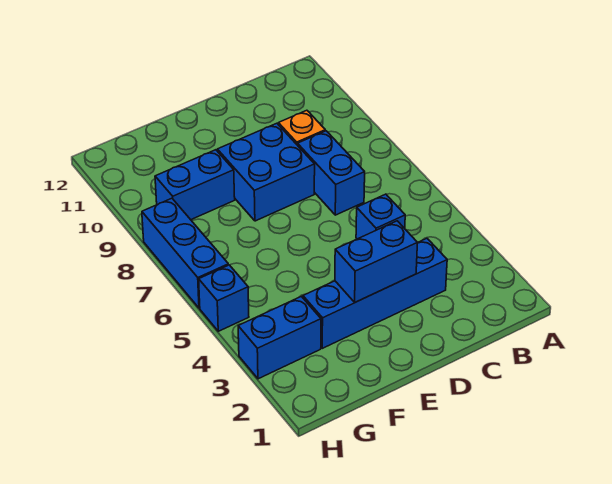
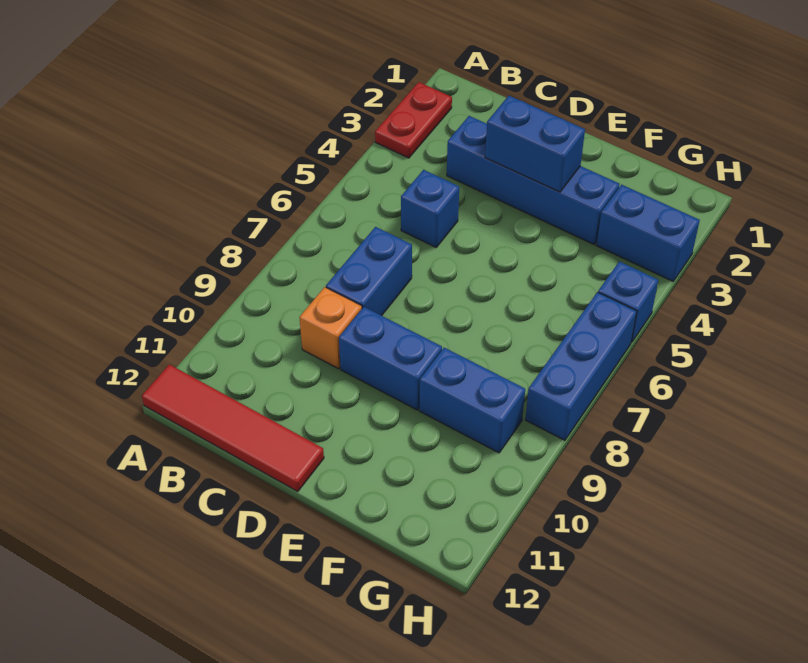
none -> red 1x2 plate [375,82,452,158]
none -> red 1x4 tile [142,364,324,491]
blue 2x2 brick [217,123,315,221] -> blue 1x2 brick [339,307,442,410]

